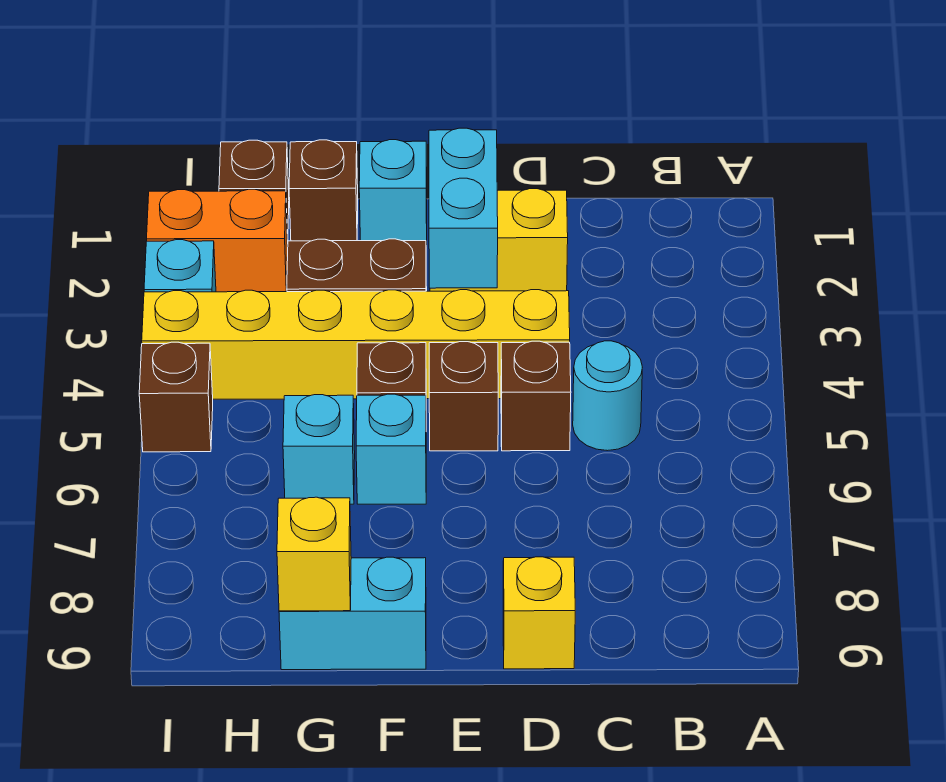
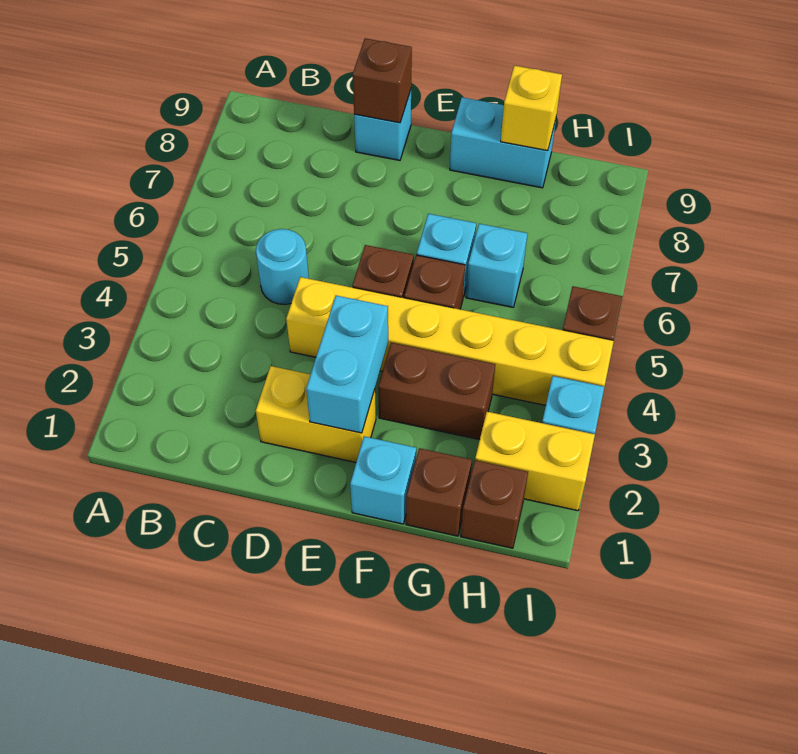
brown 1x1 brick [501,341,571,451] -> brown 1x1 brick moved to [353,38,412,123]
yellow 1x1 brick [503,557,575,669] -> cyan 1x1 brick [354,90,411,161]
orange 1x2 brick [147,189,288,292] -> yellow 1x2 brick [475,412,595,511]

